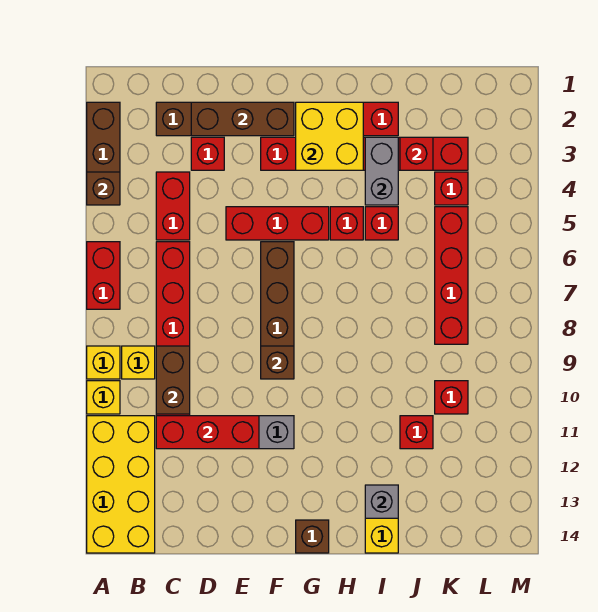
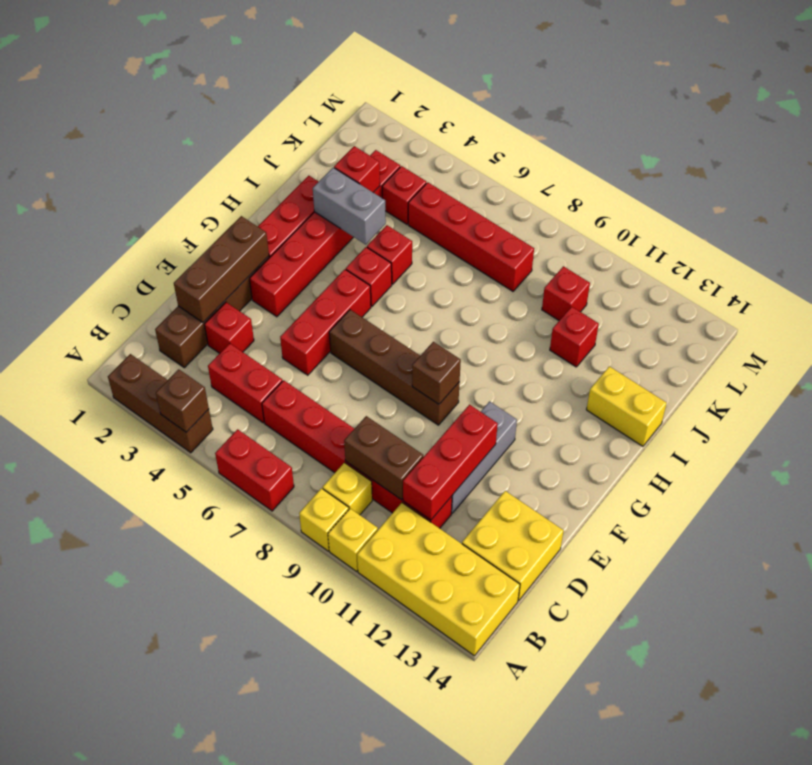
yellow 2x2 brick [296,102,363,170] -> yellow 2x2 brick moved to [462,491,564,601]
brown 1x1 brick [296,520,329,553] -> none
grey 1x1 brick [365,485,398,518] -> none

